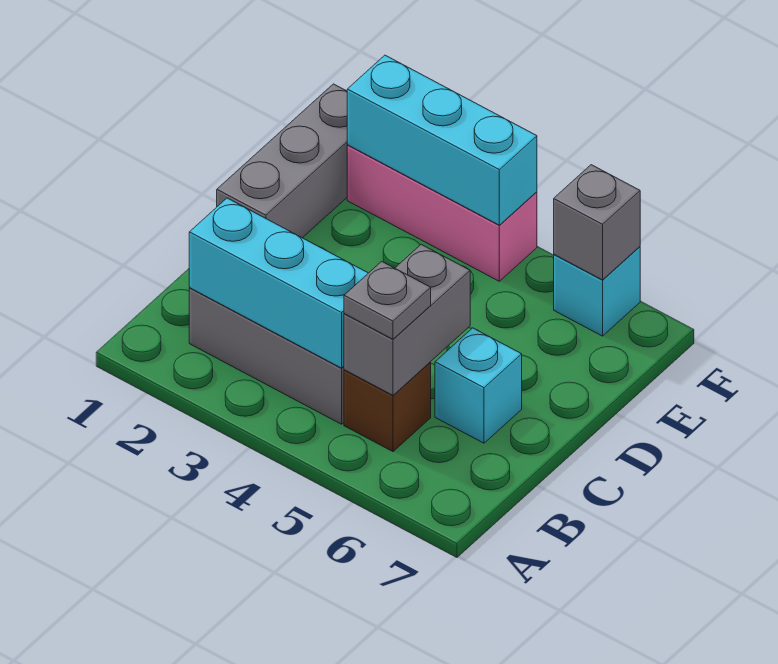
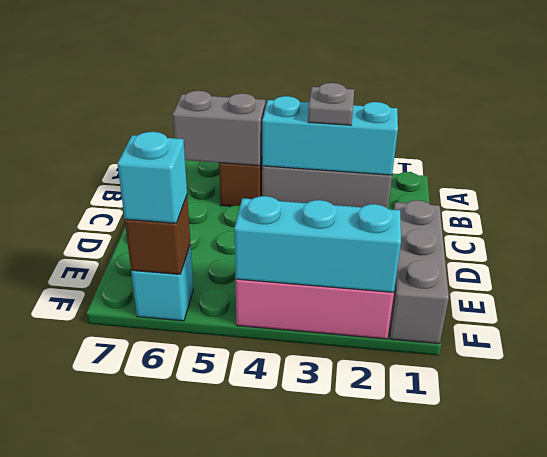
grey 1x2 brick [344,244,470,395] -> grey 1x2 brick turned to [173,91,265,166]
grey 1x1 plate [344,261,431,339] -> grey 1x1 plate moved to [308,83,354,125]
cyan 1x1 brick [435,328,522,443] -> cyan 1x1 brick moved to [117,132,187,223]
grey 1x1 brick [554,165,640,280] -> brown 1x1 brick [125,196,190,274]

